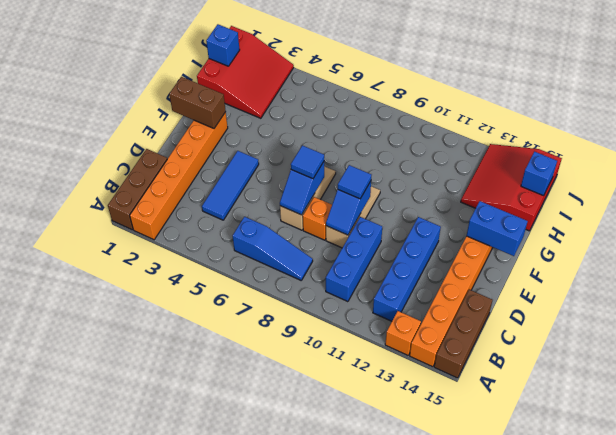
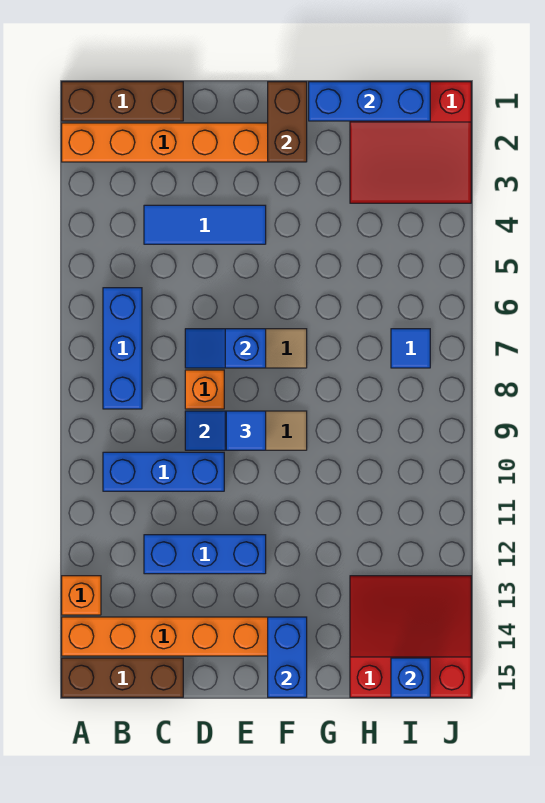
blue 1x3 slope [233,217,313,280] -> blue 1x3 brick [103,288,142,409]
blue 1x4 brick [373,217,441,321] -> blue 1x3 brick [144,535,266,574]
blue 1x1 tile [291,145,324,179] -> blue 1x1 tile moved to [391,329,430,368]
blue 1x1 brick [206,24,240,66] -> blue 1x3 brick [309,82,430,121]

